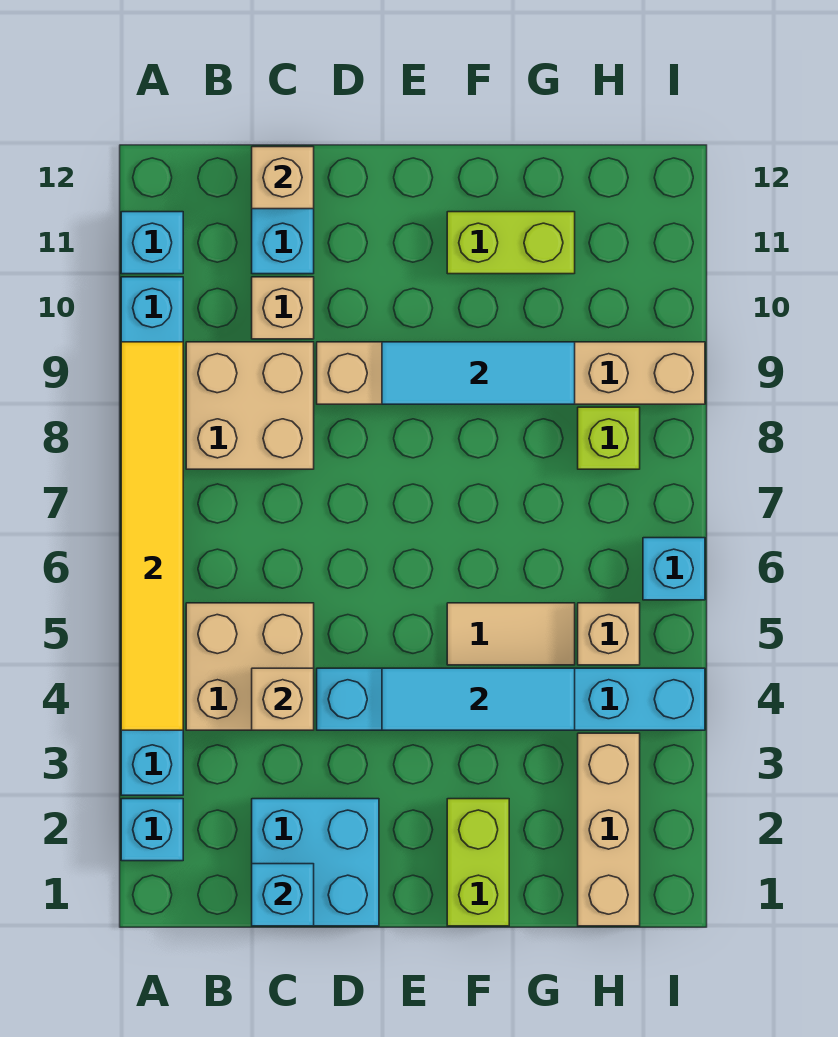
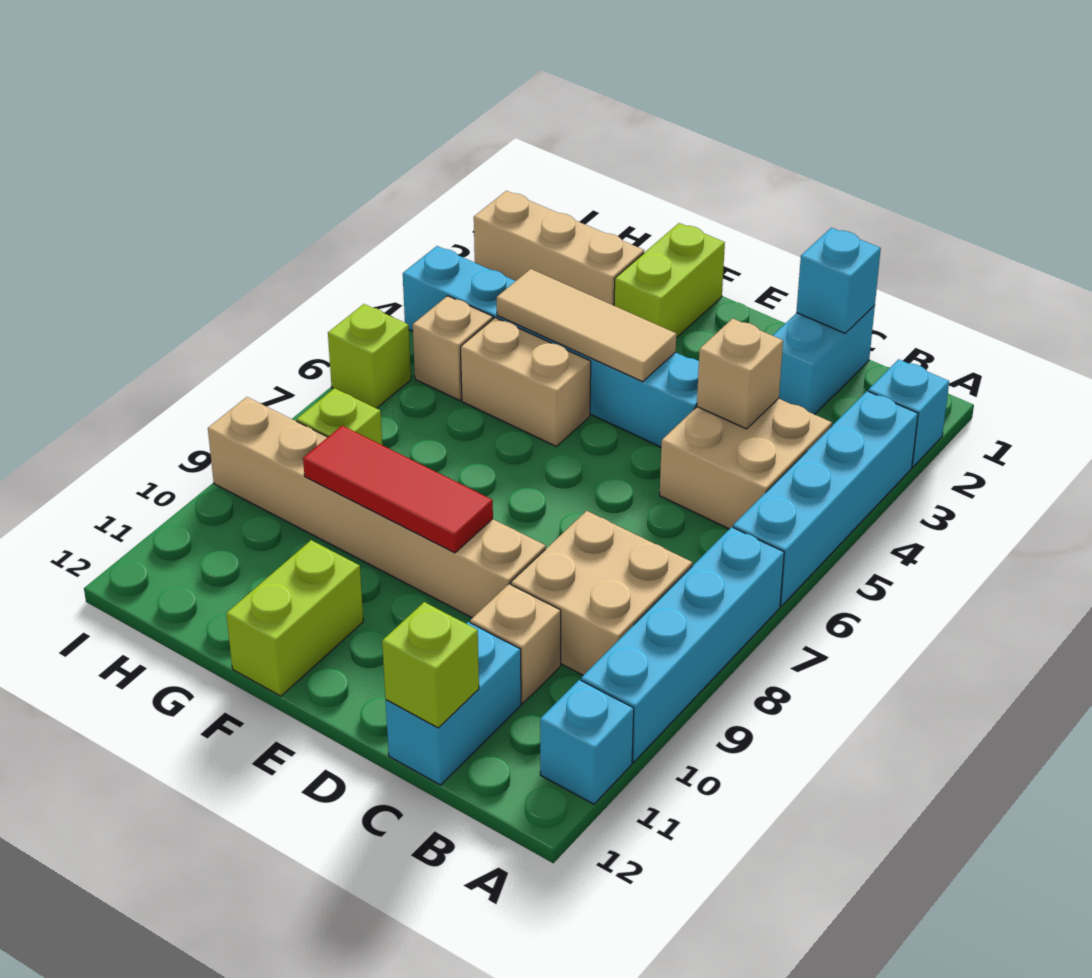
yellow 1x6 tile [121,342,183,730] -> none
cyan 2x2 brick [252,799,379,926] -> cyan 1x2 brick [773,306,875,415]
tan 1x1 brick [252,147,314,209] -> lime 1x1 brick [382,602,479,728]
cyan 1x3 tile [382,668,575,730] -> tan 1x3 tile [497,269,676,382]
cyan 1x3 tile [382,342,575,404] -> red 1x3 tile [303,426,493,553]
tan 1x2 tile [447,603,575,665] -> tan 1x2 brick [461,318,591,446]
lime 1x2 brick [447,212,575,274] -> lime 1x2 brick turned to [226,540,363,696]
tan 1x3 brick [578,733,640,926] -> tan 1x3 brick turned to [474,191,644,306]
cyan 1x1 brick [643,538,705,600] -> lime 1x1 brick [328,304,411,408]

